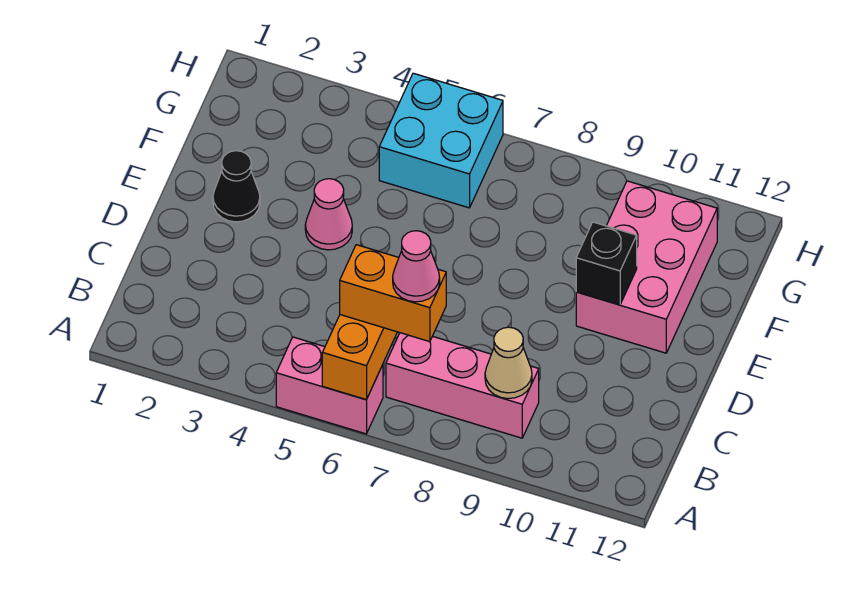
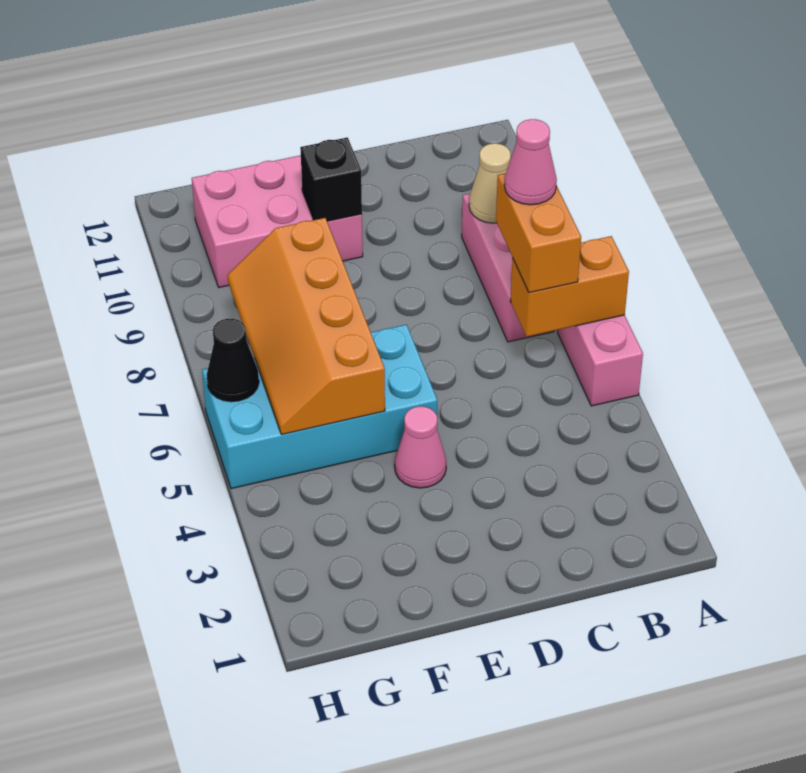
black 1x1 cone [213,151,260,222] -> black 1x1 cone moved to [207,319,259,402]
none -> orange 2x4 slope [228,218,385,435]
cyan 2x2 brick [379,73,503,208] -> cyan 2x4 brick [202,325,437,489]

